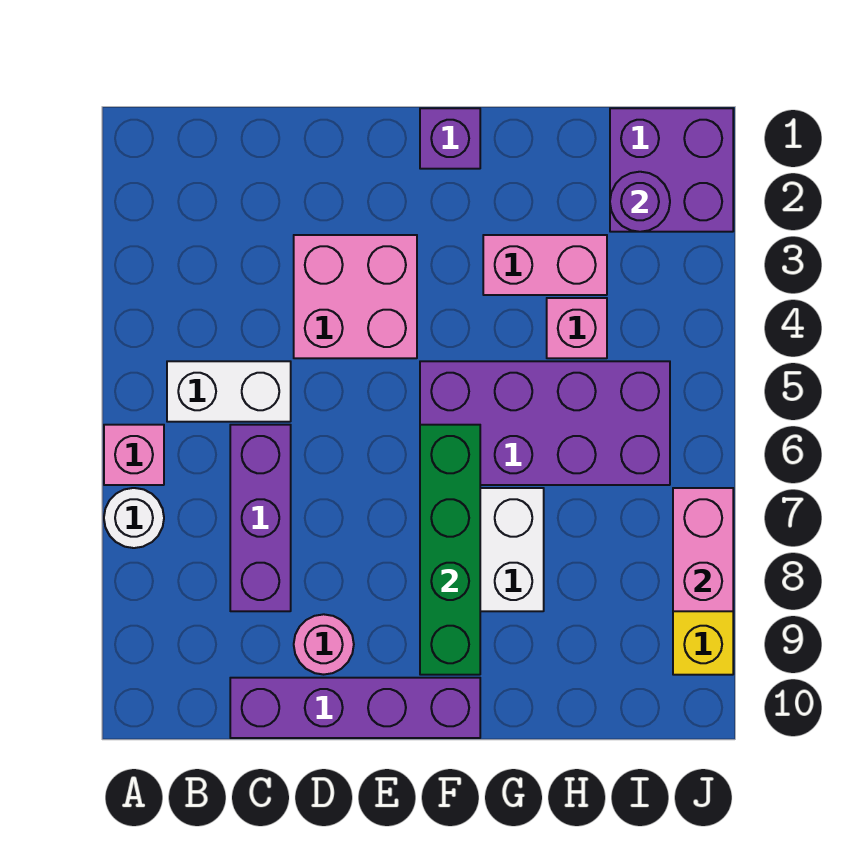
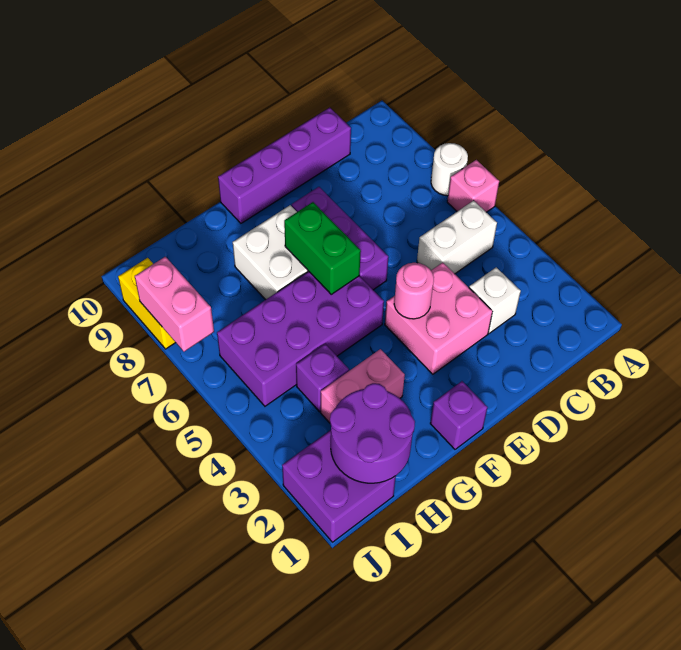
none -> white 1x1 brick [469,267,521,333]
purple 1x3 brick [230,425,291,611] -> purple 1x3 brick moved to [292,187,388,290]
pink 1x1 round brick [294,614,354,675] -> pink 1x1 round brick moved to [394,263,434,319]
green 1x4 brick [420,425,480,675] -> green 1x2 brick [284,202,361,294]
pink 1x1 brick [547,298,607,358] -> purple 1x1 brick [296,344,349,412]
purple 1x1 round brick [610,172,670,232] -> purple 2x2 round brick [330,383,415,483]

